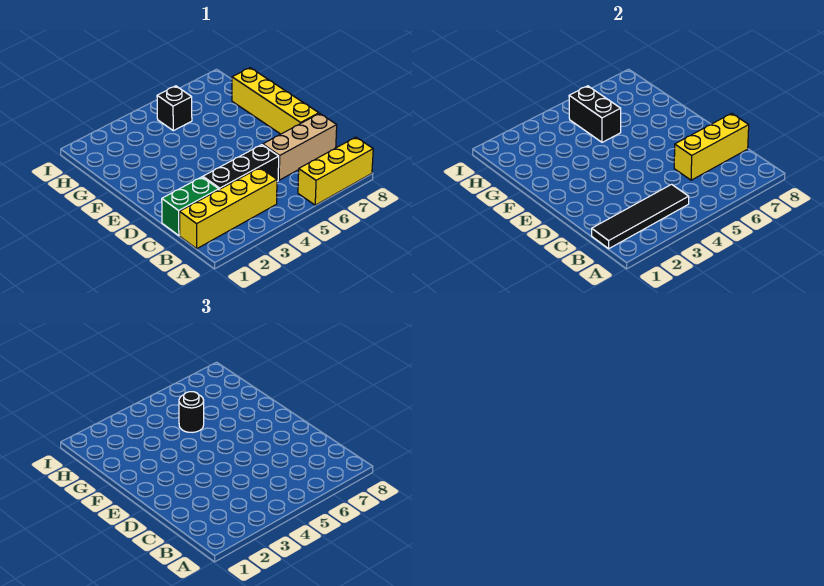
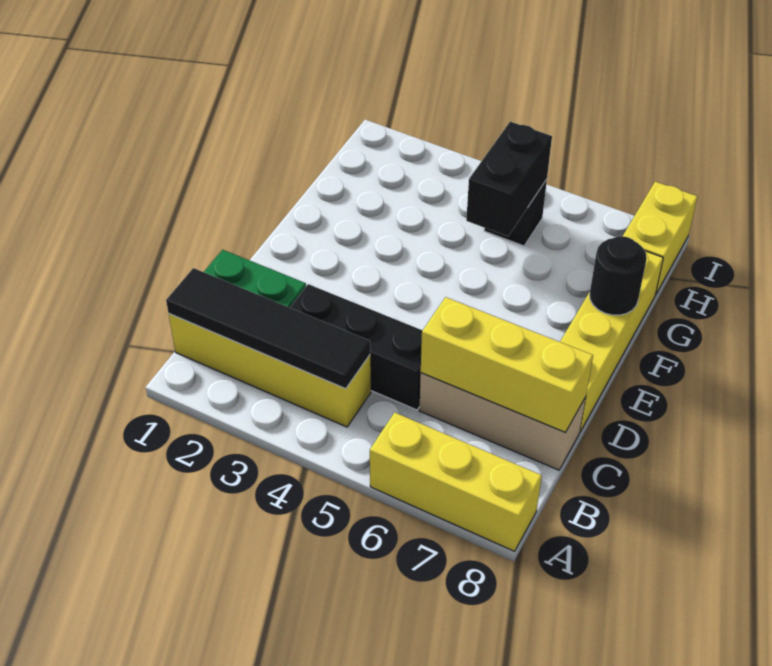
black 1x1 round brick [179,392,204,433] -> black 1x1 round brick moved to [590,236,647,315]
none -> yellow 1x2 brick [623,182,698,295]

